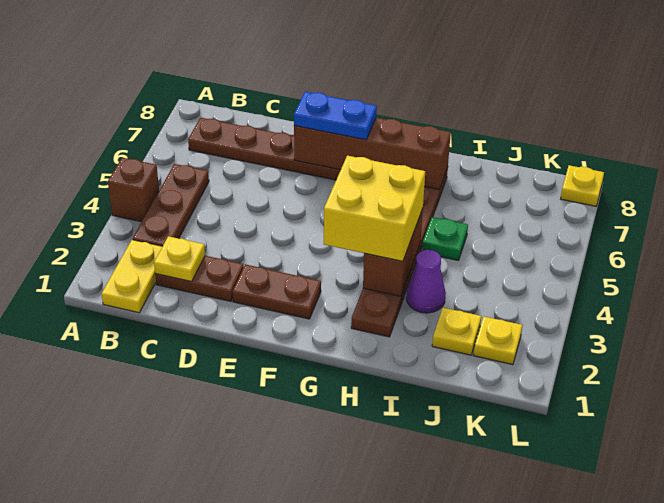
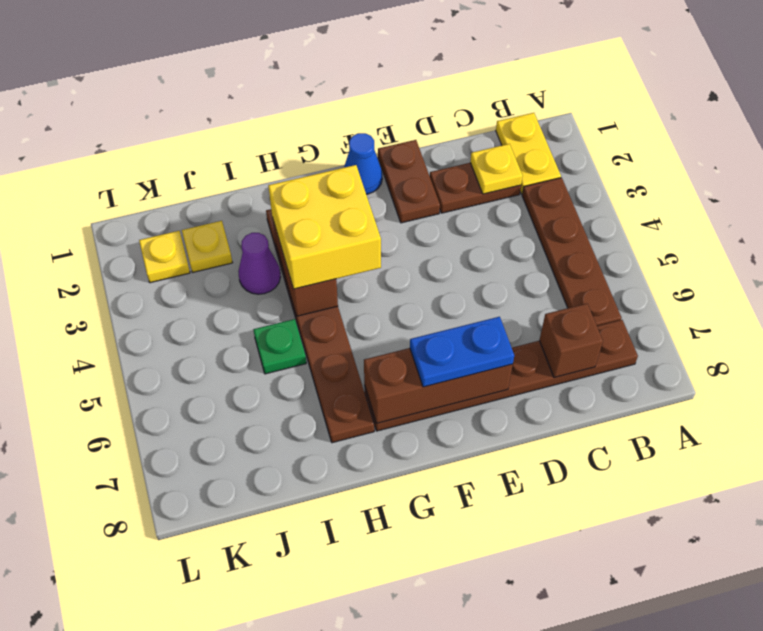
brown 1x1 brick [108,158,159,222] -> brown 1x1 brick moved to [539,304,603,378]
brown 1x3 plate [133,164,209,246] -> brown 1x4 plate [522,178,622,326]
brown 1x2 plate [233,264,321,319] -> brown 1x2 plate turned to [378,140,440,223]
brown 1x4 brick [294,118,451,190] -> brown 1x3 brick [364,348,513,423]
none -> blue 1x1 cone [344,133,382,194]
yellow 1x1 plate [561,165,604,206] -> none

